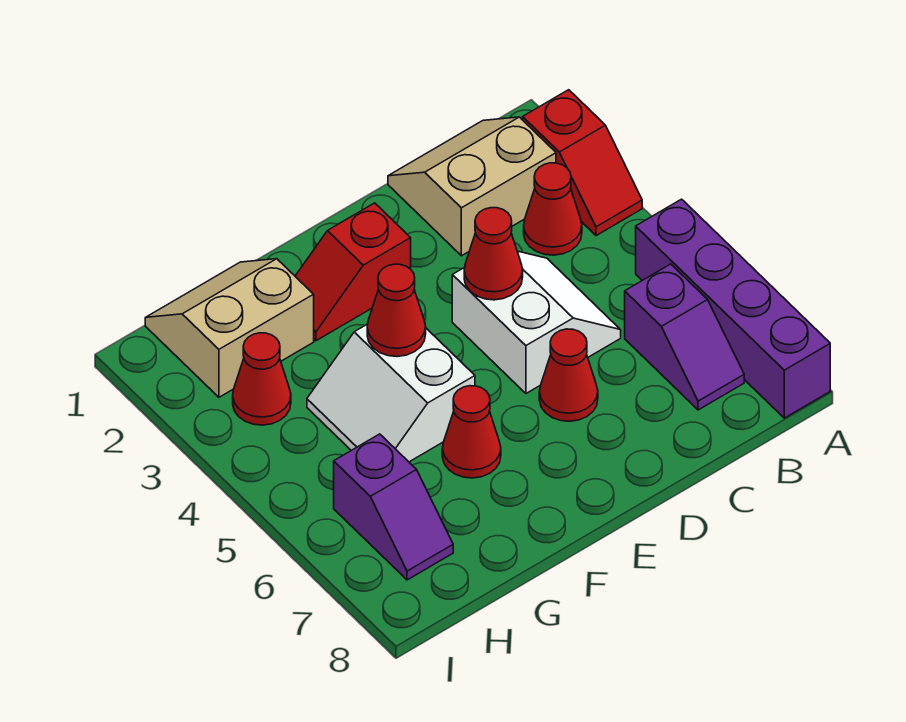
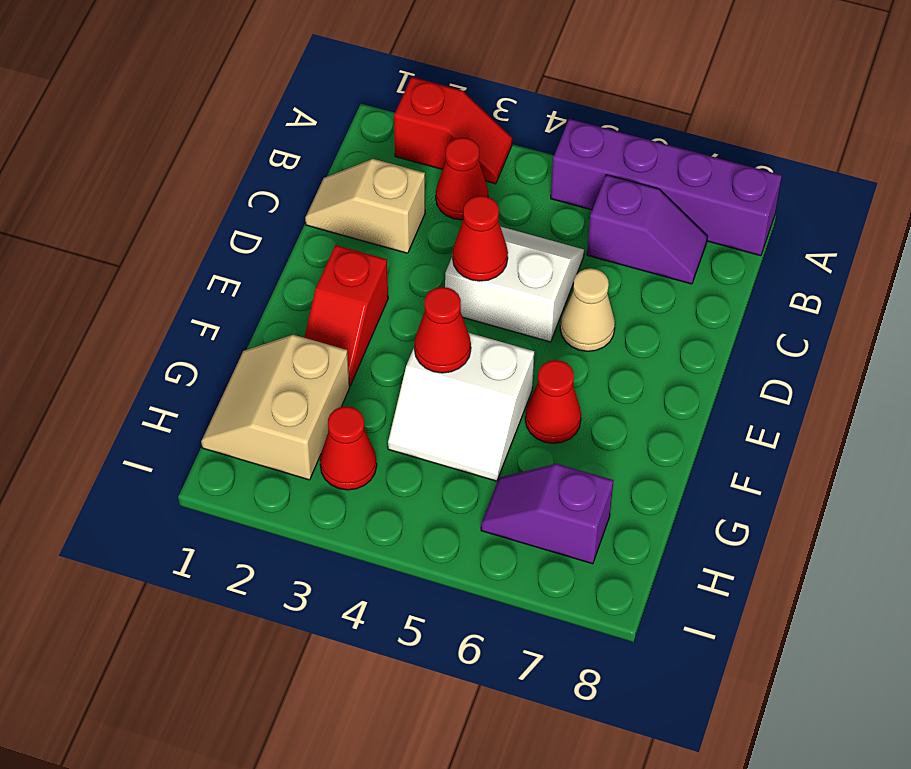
tan 2x2 slope [388,117,556,256] -> tan 1x2 slope [305,159,425,253]
red 1x1 cone [539,329,598,421] -> tan 1x1 cone [560,268,615,351]
purple 1x2 slope [334,434,453,580] -> purple 1x2 slope turned to [481,464,613,564]

